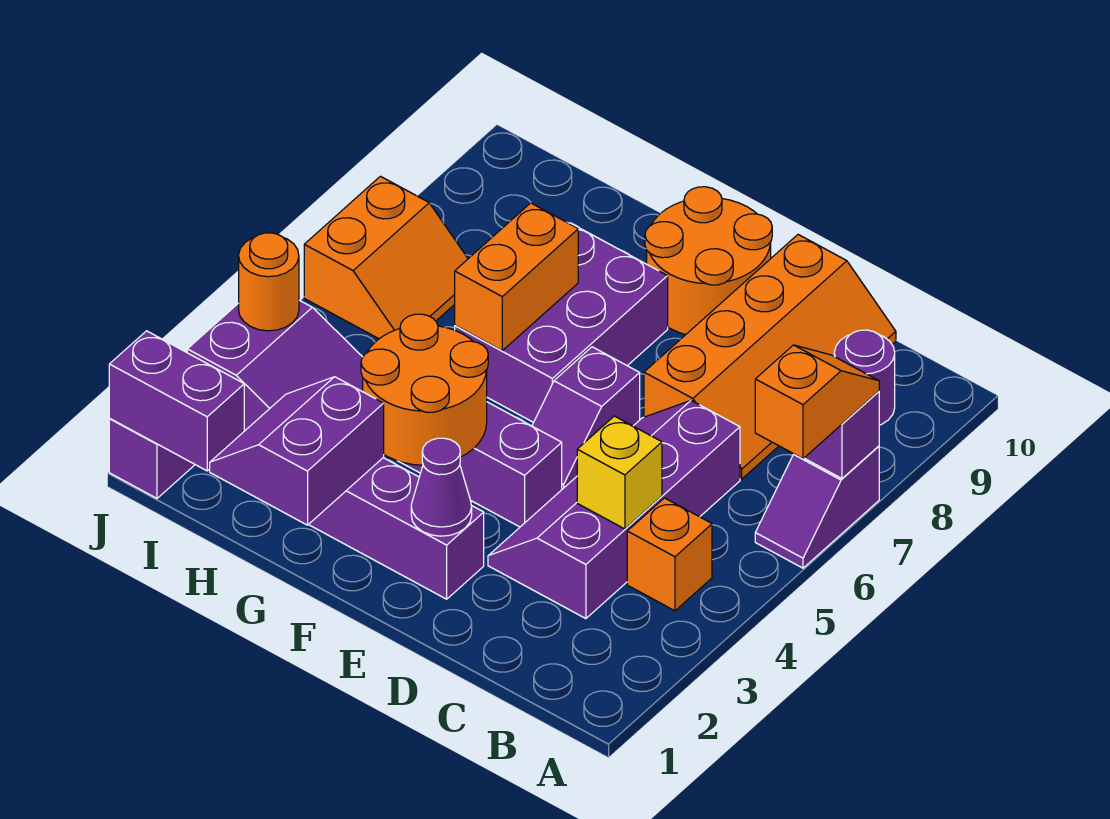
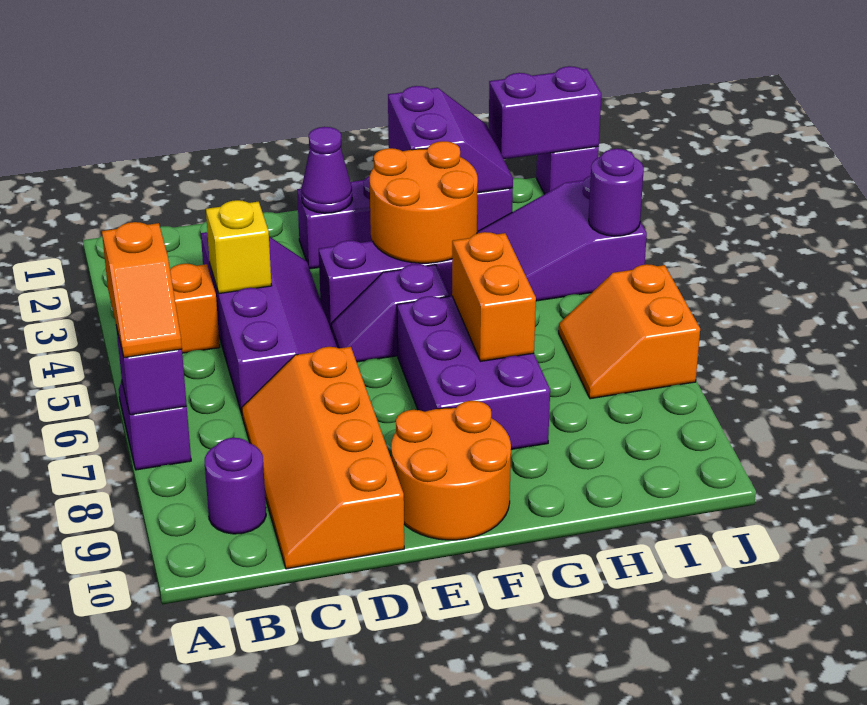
purple 1x2 slope [532,347,640,489] -> purple 1x2 slope turned to [331,264,449,362]
orange 1x1 round brick [239,233,299,331] -> purple 1x1 round brick [589,149,644,236]

